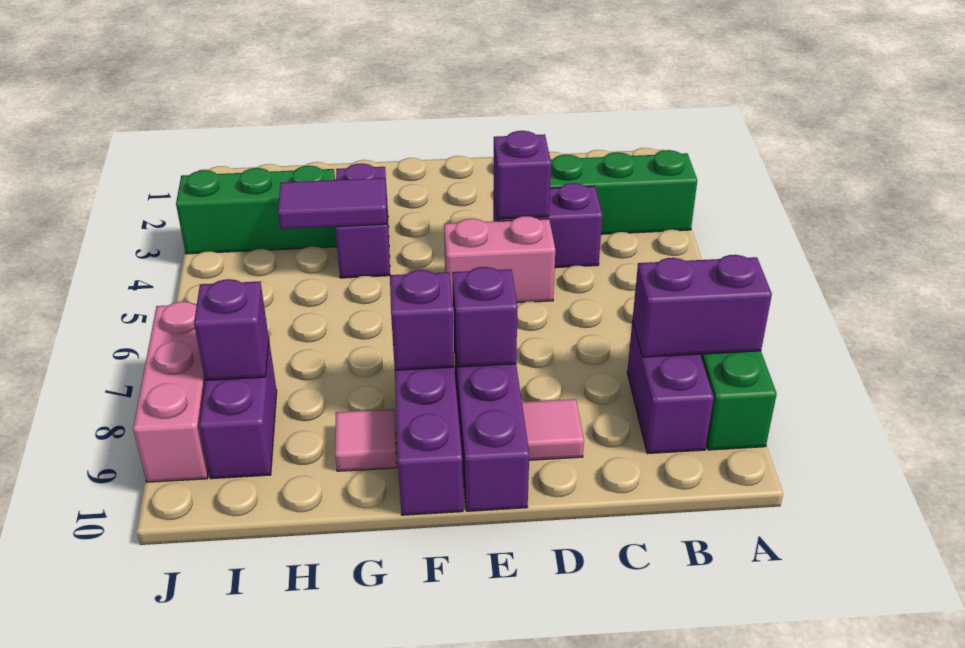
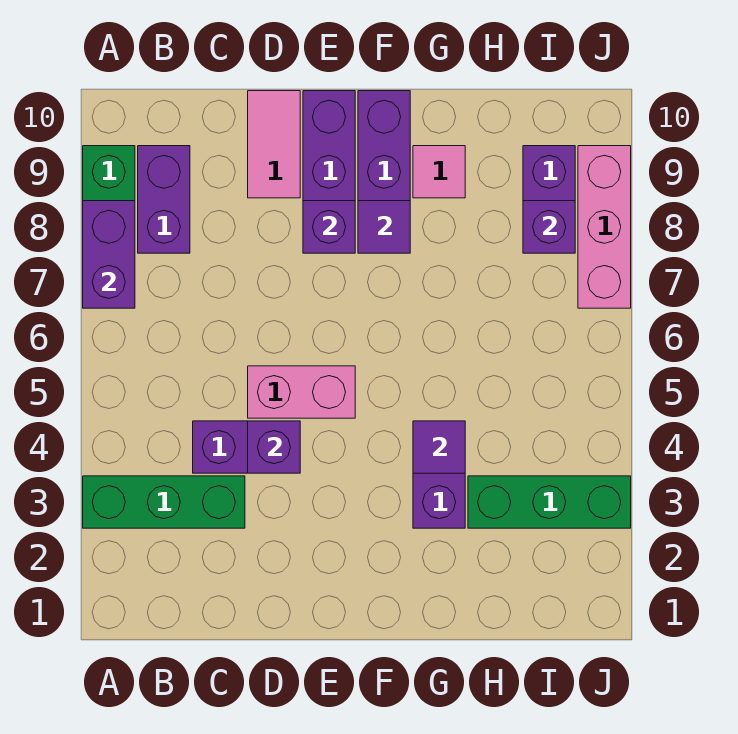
purple 1x2 brick [633,255,772,357] -> purple 1x2 brick turned to [83,201,135,308]
pink 1x1 tile [522,399,584,460] -> pink 1x2 tile [248,91,300,198]
purple 1x1 brick [390,270,454,370] -> purple 1x1 tile [358,201,410,253]
purple 1x2 tile [278,178,387,229] -> purple 1x1 tile [413,421,465,473]

